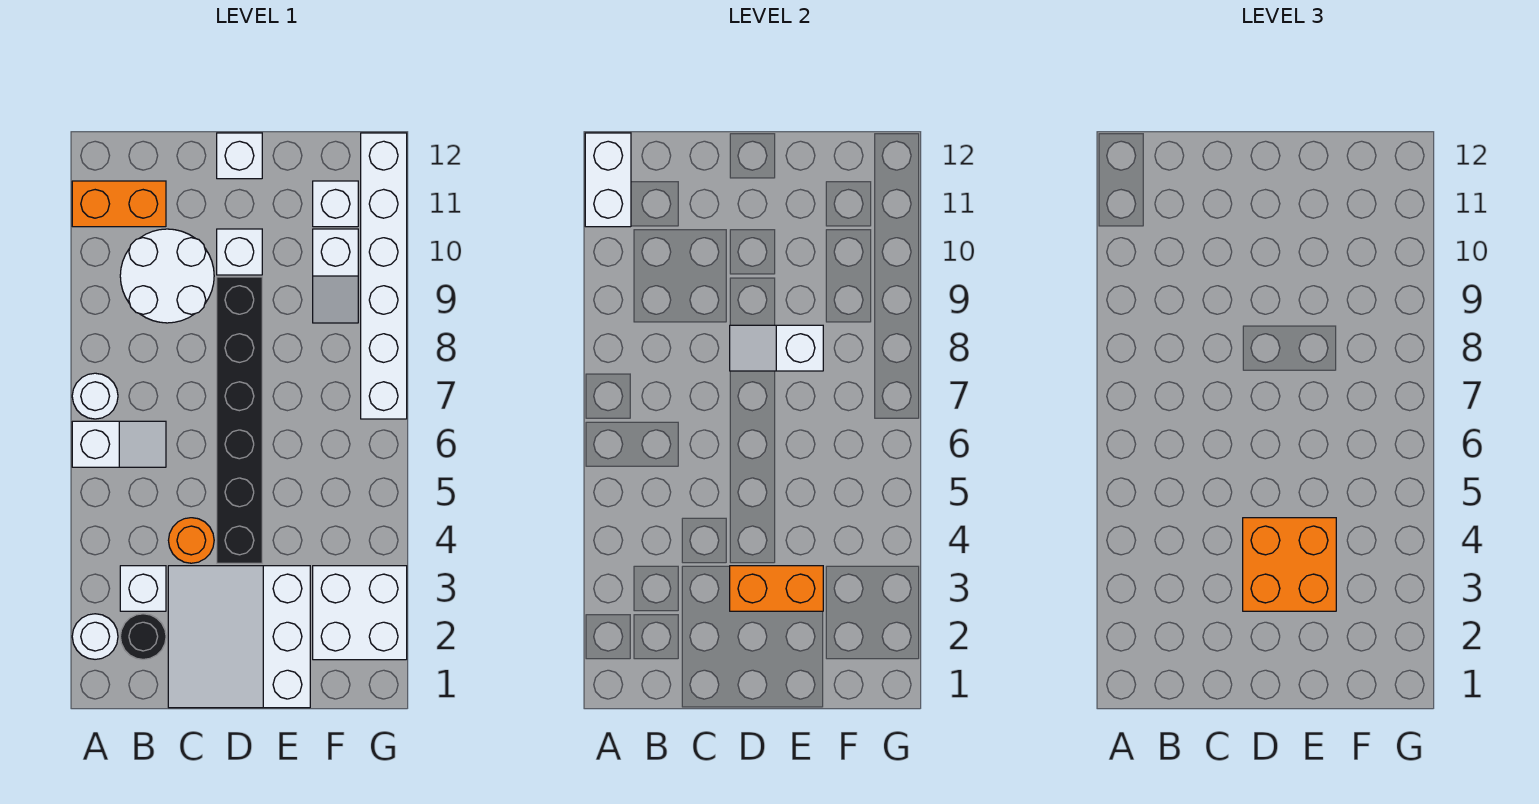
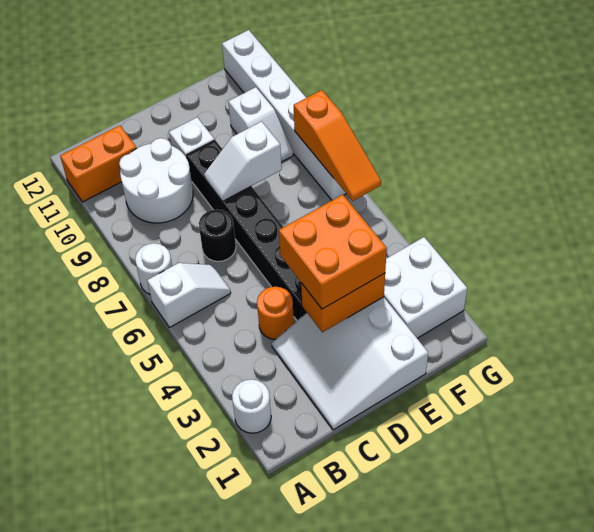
white 1x2 brick [585,133,631,227] -> none
black 1x1 round brick [120,614,166,659] -> black 1x1 round brick moved to [199,209,236,262]
white 1x1 brick [120,566,166,611] -> none
white 1x1 brick [217,133,262,179] -> none
white 1x1 brick [313,181,358,227] -> none
none -> orange 1x3 slope [294,90,381,201]

